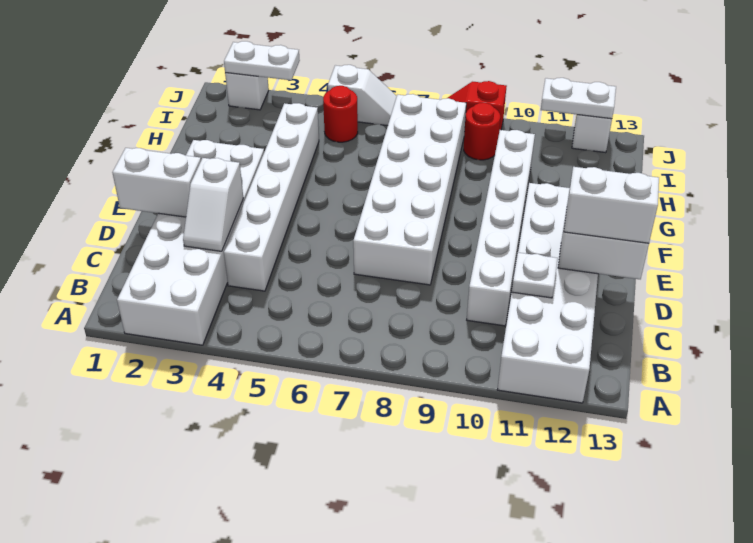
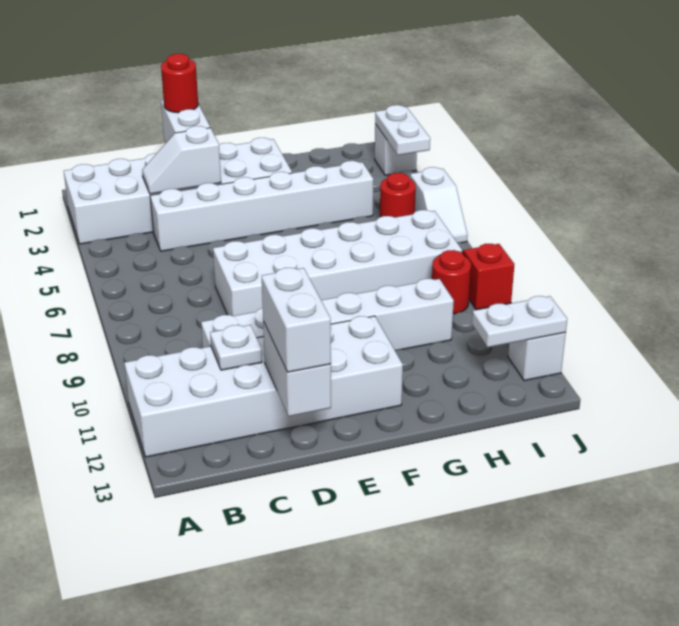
none -> red 1x1 round brick [161,54,198,113]
white 1x2 plate [541,78,616,119] -> white 1x2 plate turned to [472,296,567,347]

